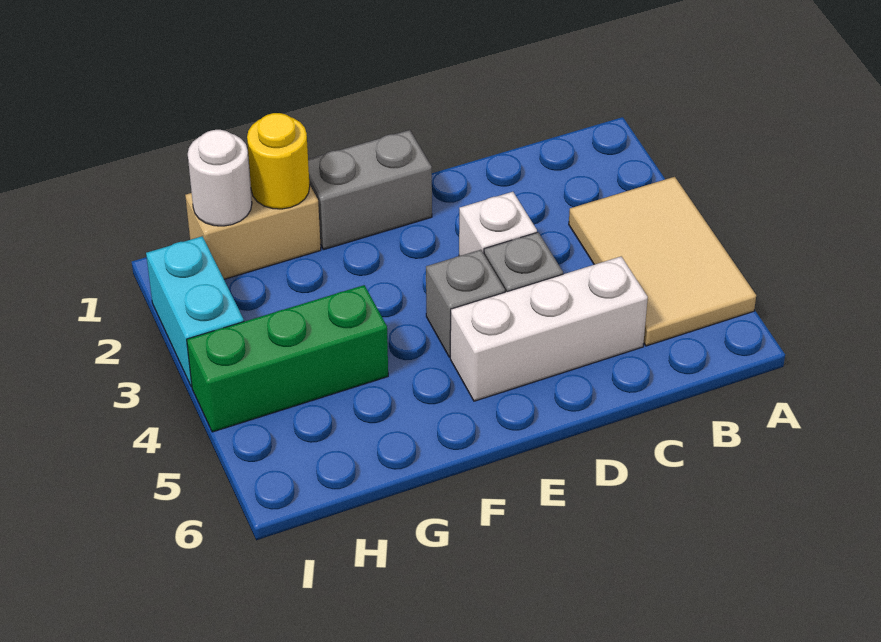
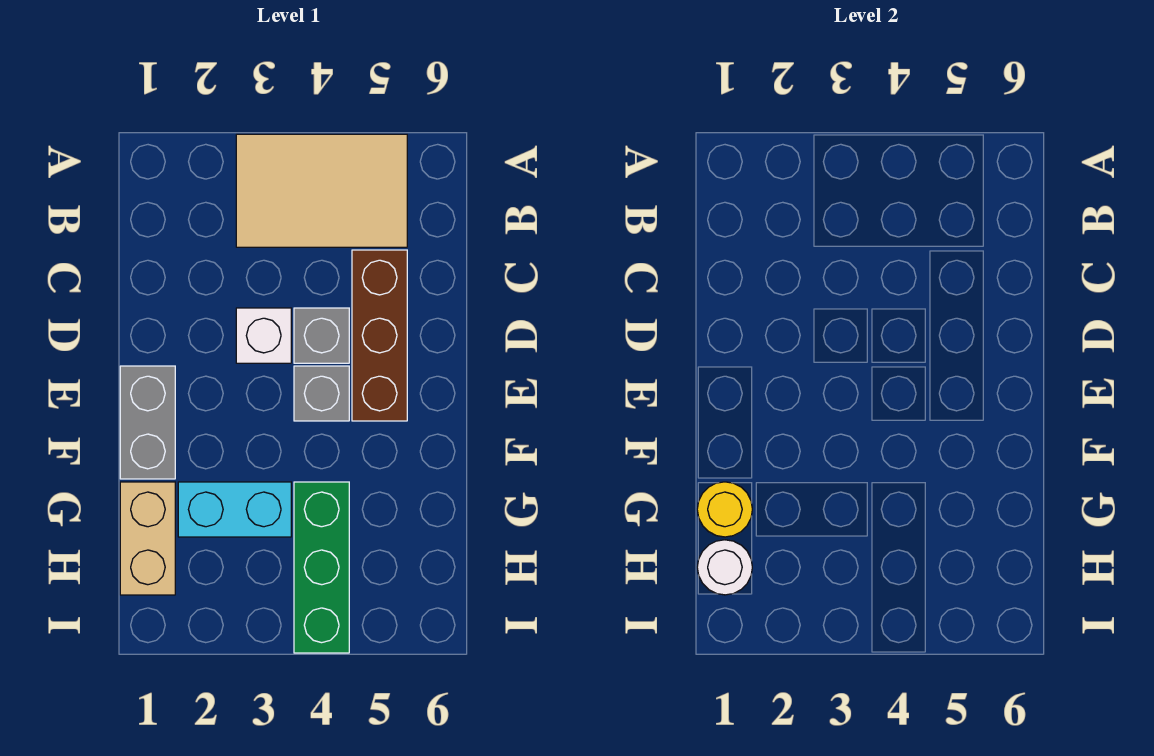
white 1x3 brick [450,256,648,401] -> brown 1x3 brick [352,250,407,421]
cyan 1x2 brick [146,236,244,387] -> cyan 1x2 brick moved to [178,482,291,537]

